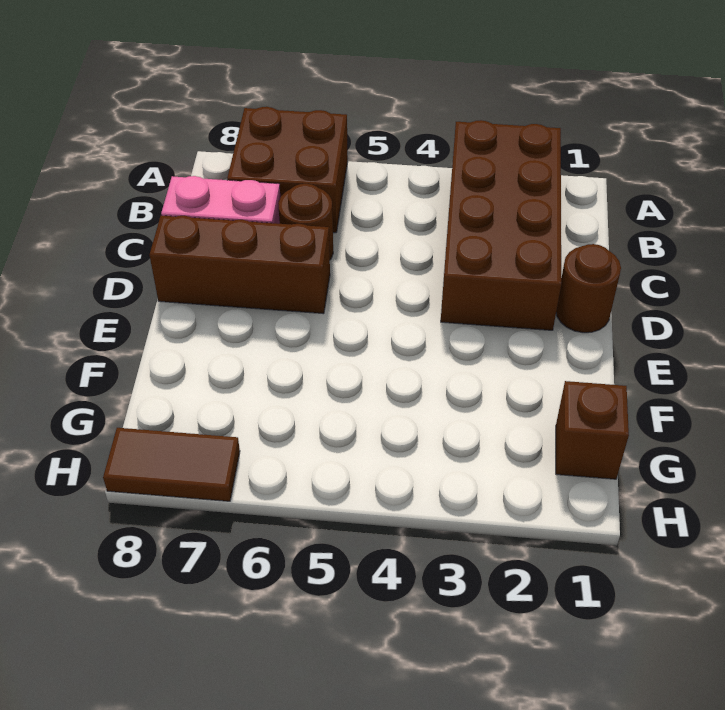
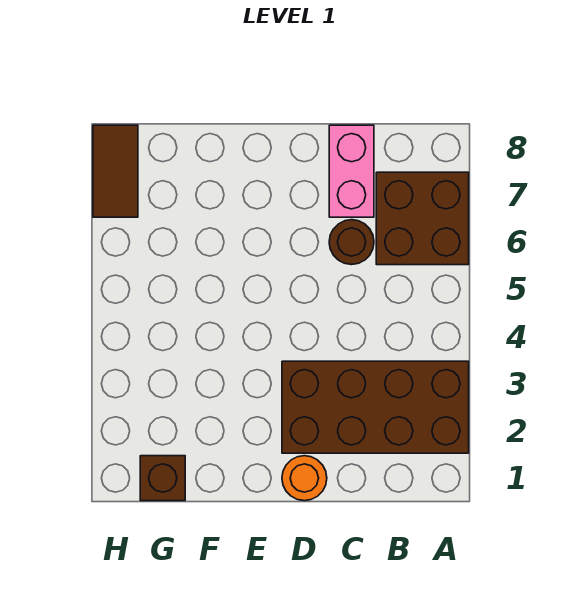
brown 1x1 round brick [556,244,621,333] -> orange 1x1 round brick [282,456,327,501]
brown 1x3 brick [150,215,330,314] -> none

